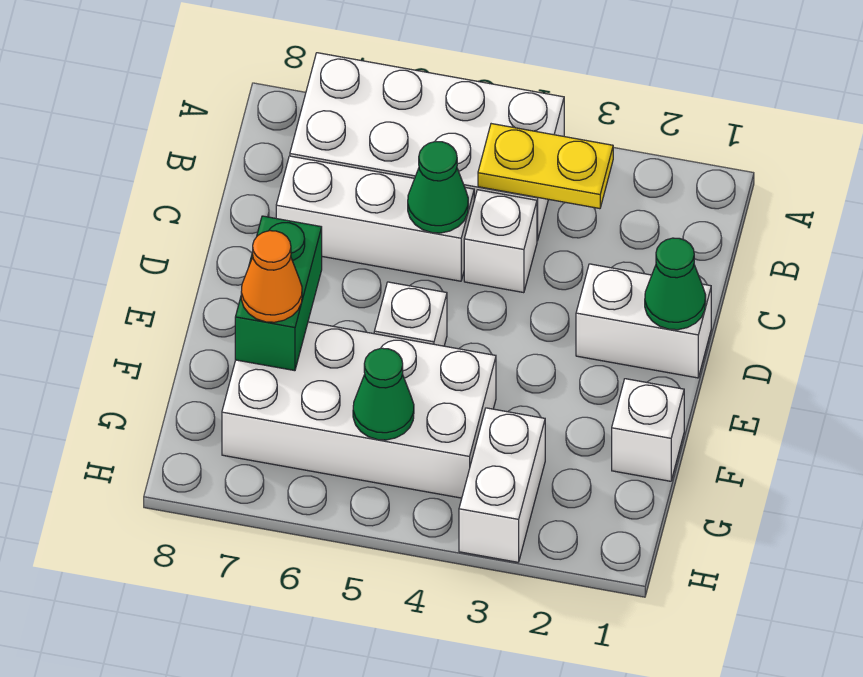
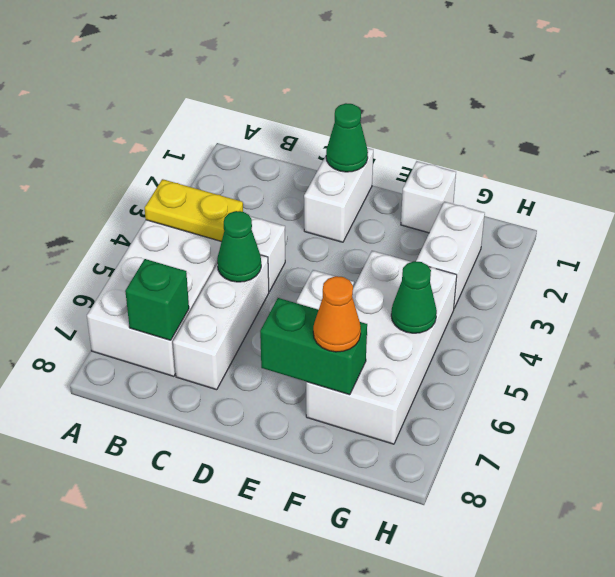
yellow 1x2 plate [478,124,613,209] -> yellow 1x2 plate turned to [145,179,243,242]
none -> green 1x1 brick [125,259,189,340]
white 1x2 brick [459,408,545,562] -> white 1x2 brick turned to [416,202,485,308]

